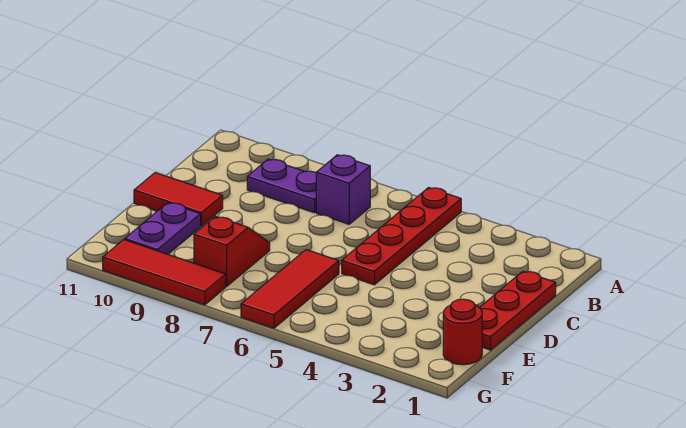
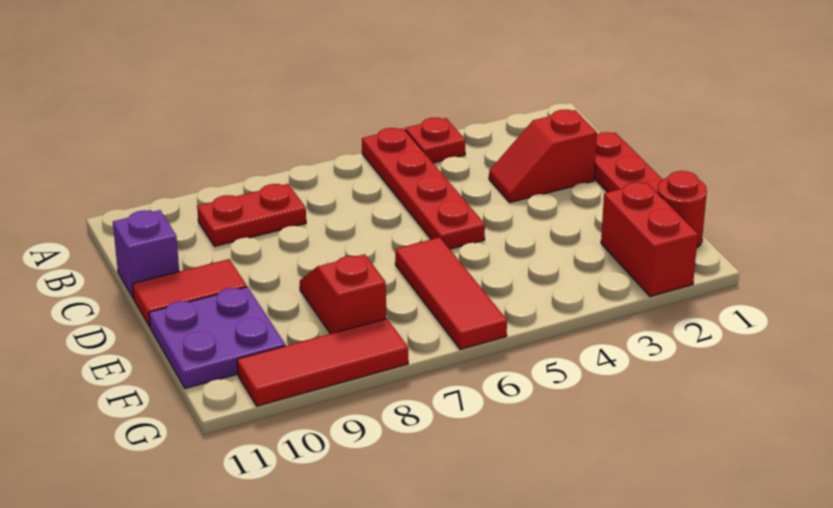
none -> red 1x1 plate [405,118,465,163]
purple 1x1 brick [316,155,370,224] -> purple 1x1 brick moved to [113,210,179,299]
purple 1x2 plate [247,159,316,213] -> red 1x2 plate [197,184,306,246]
none -> red 1x2 slope [489,110,597,202]
purple 1x2 plate [125,203,201,254] -> purple 2x2 plate [149,287,285,389]
none -> red 1x2 brick [601,182,698,297]

